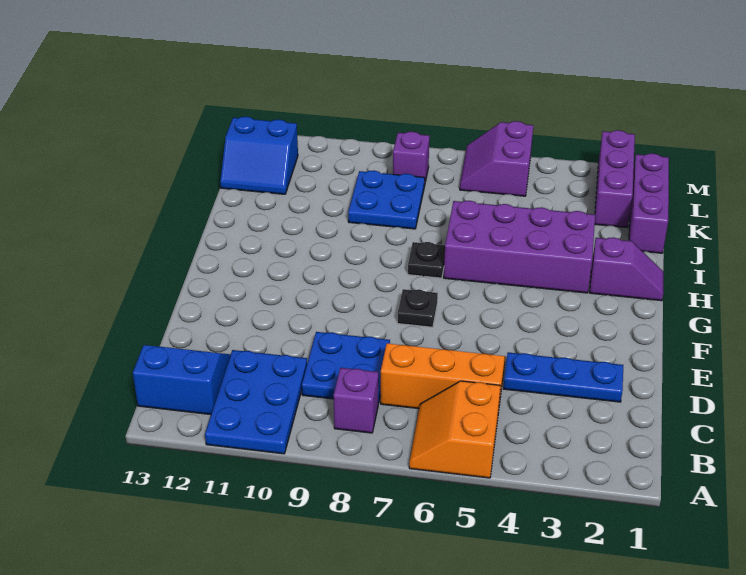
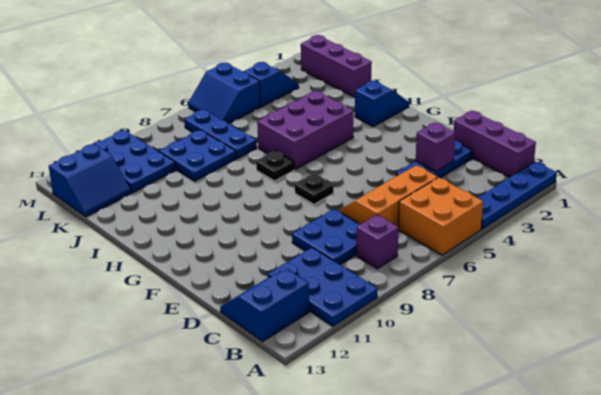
none -> blue 1x4 plate [478,162,557,229]
orange 2x2 slope [409,381,501,478] -> orange 2x2 brick [398,177,483,255]
purple 1x2 slope [590,237,663,301] -> blue 1x2 slope [355,81,409,126]
purple 2x4 brick [444,201,595,293] -> purple 2x3 brick [257,91,354,170]
none -> blue 1x3 plate [184,109,257,159]
purple 1x3 brick [595,130,635,228] -> purple 1x3 brick moved to [454,110,536,177]
none -> blue 2x3 plate [93,130,176,193]
none -> blue 1x2 slope [244,62,299,107]
purple 2x2 slope [460,121,533,196] -> blue 2x2 slope [188,63,261,124]
purple 1x1 brick [393,132,430,186] -> purple 1x1 brick moved to [416,122,455,171]

